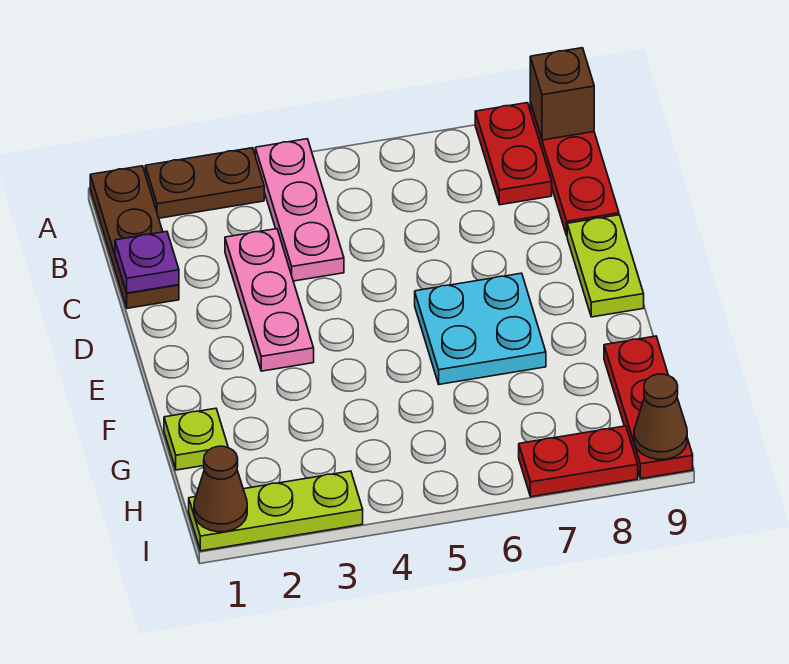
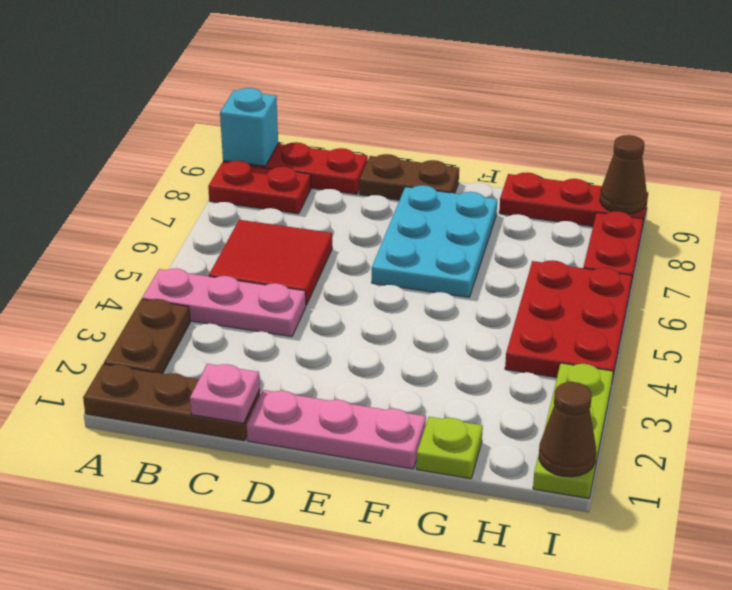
brown 1x1 brick [530,48,594,140] -> cyan 1x1 brick [220,88,278,166]
none -> red 2x2 tile [209,220,332,305]
purple 1x1 plate [115,231,179,293] -> pink 1x1 plate [190,364,260,423]
pink 1x3 plate [225,229,314,371] -> pink 1x3 plate moved to [247,390,426,469]
lime 1x2 plate [567,215,644,317] -> brown 1x2 plate [359,154,459,200]
cyan 2x2 plate [415,273,546,384] -> cyan 2x3 plate [372,185,497,297]
none -> red 2x3 plate [505,260,632,381]

